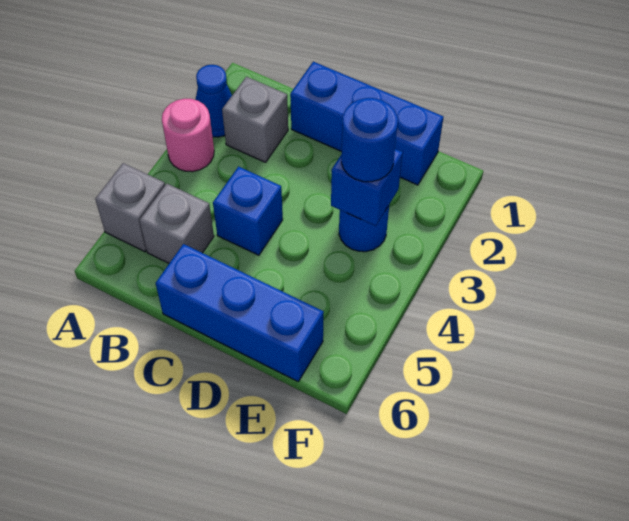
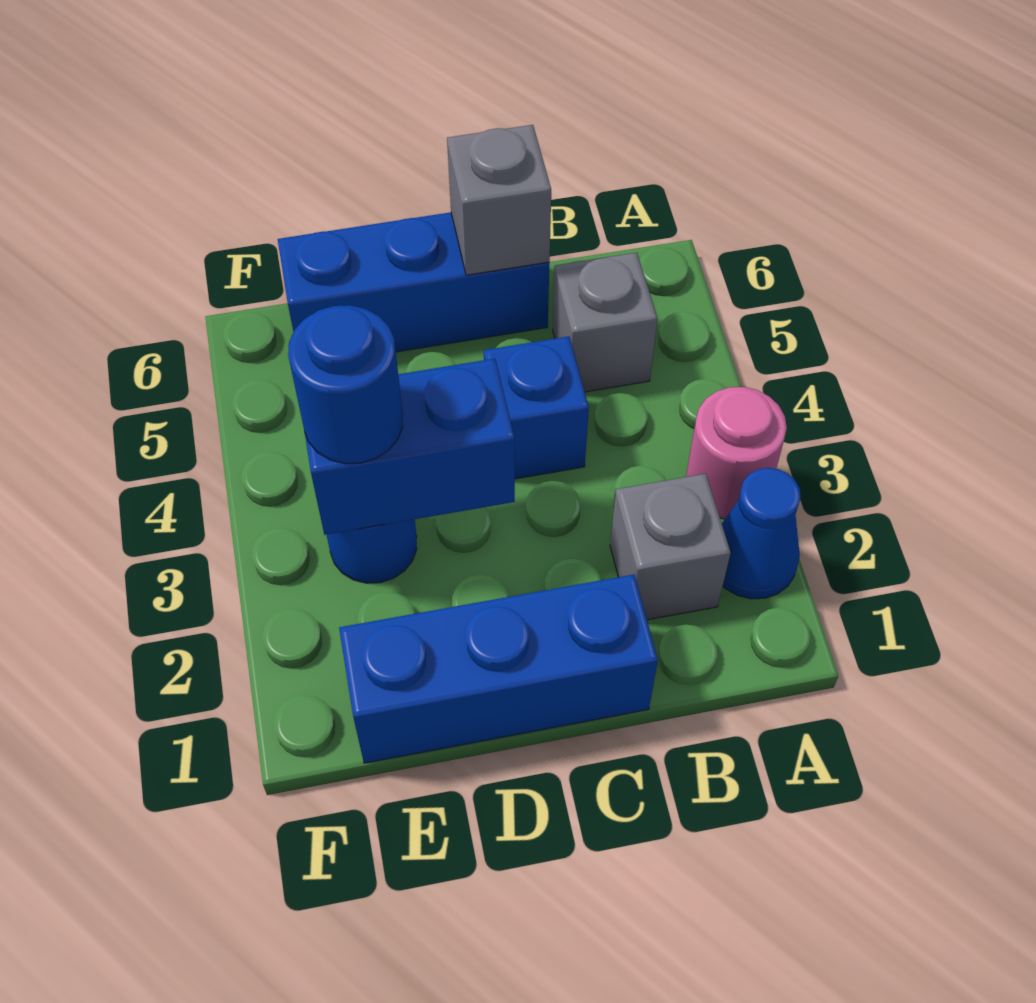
grey 1x1 brick [95,163,165,252] -> grey 1x1 brick moved to [447,125,551,275]
blue 1x1 brick [331,149,403,226] -> blue 1x2 brick [304,359,515,535]

